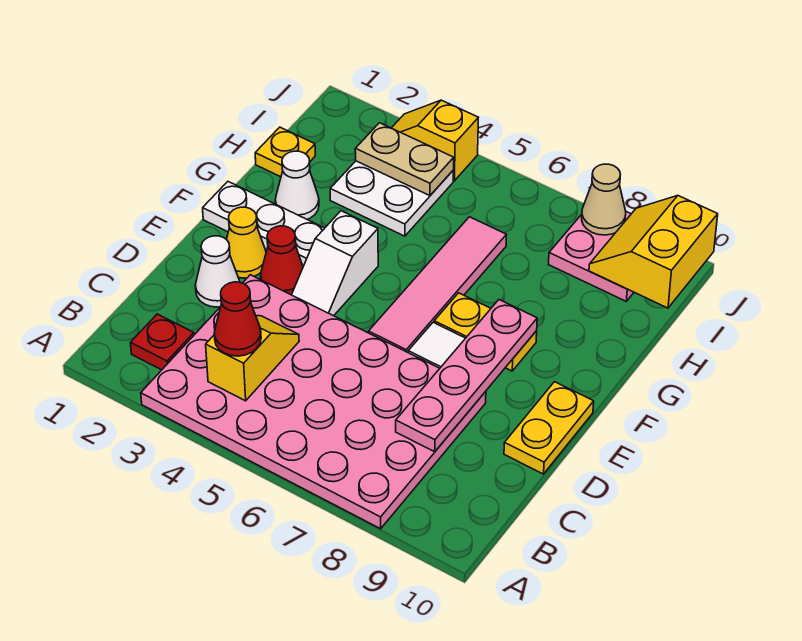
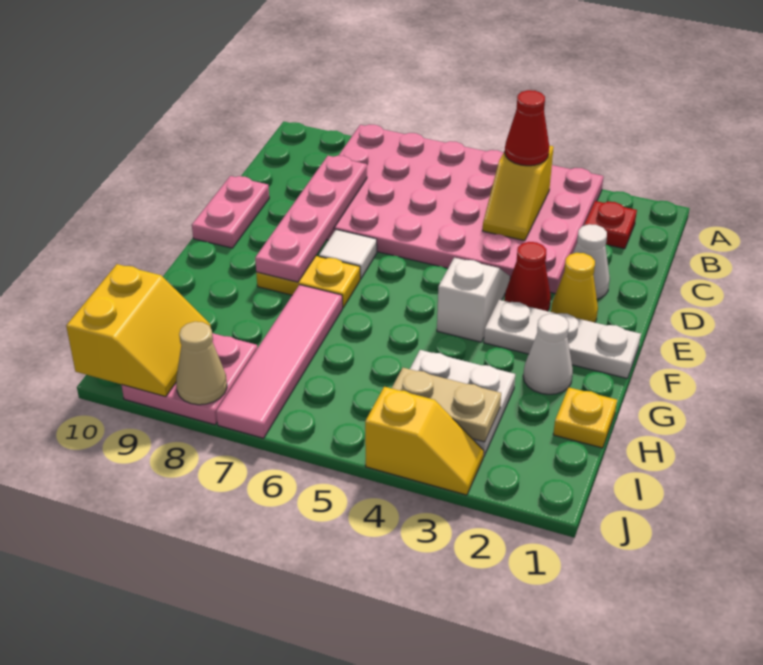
yellow 1x2 plate [504,382,594,474] -> pink 1x2 plate [192,176,269,248]
pink 1x4 tile [368,217,506,352] -> pink 1x4 tile moved to [216,285,342,438]

